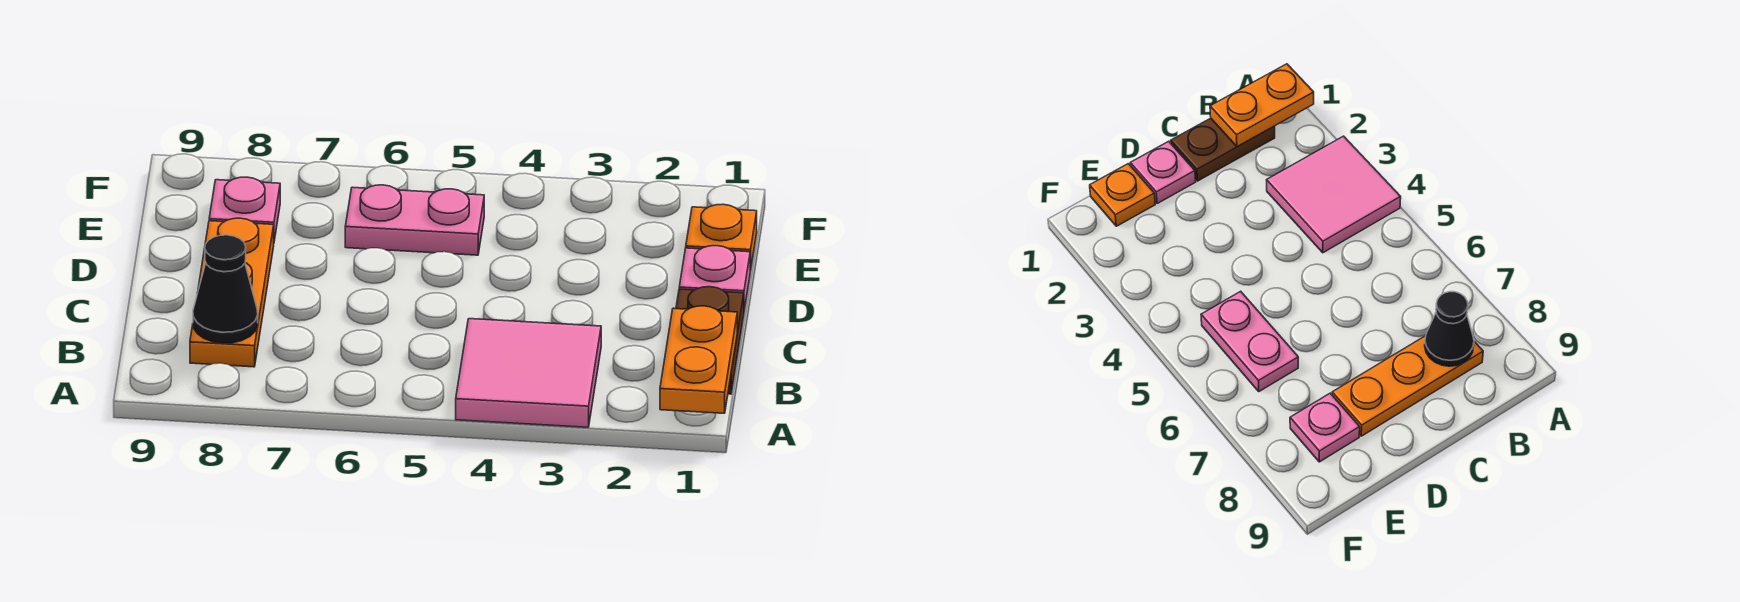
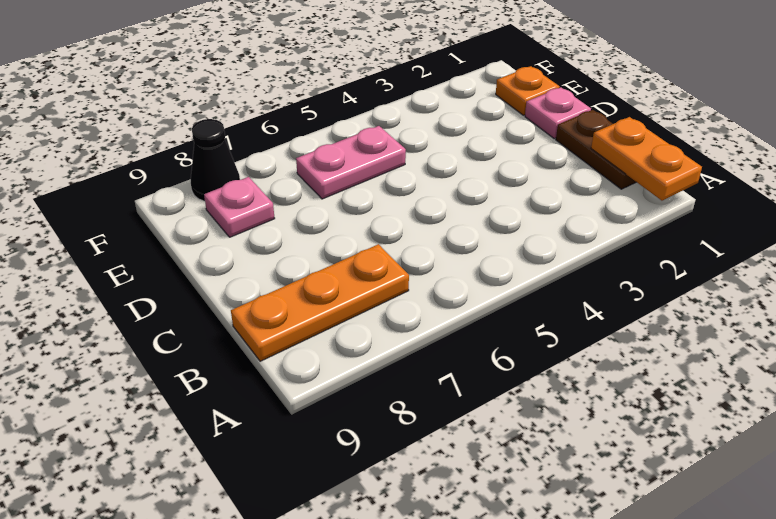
pink 2x2 tile [456,319,601,427] -> none
orange 1x3 plate [190,218,274,367] -> orange 1x3 plate turned to [231,244,409,361]
black 1x1 cone [193,235,258,343] -> black 1x1 cone moved to [191,119,240,201]

